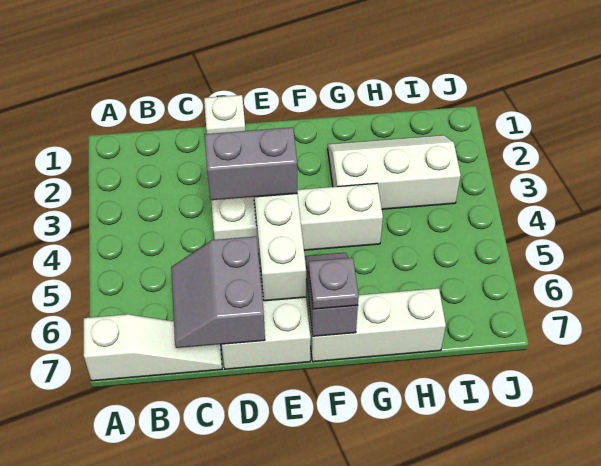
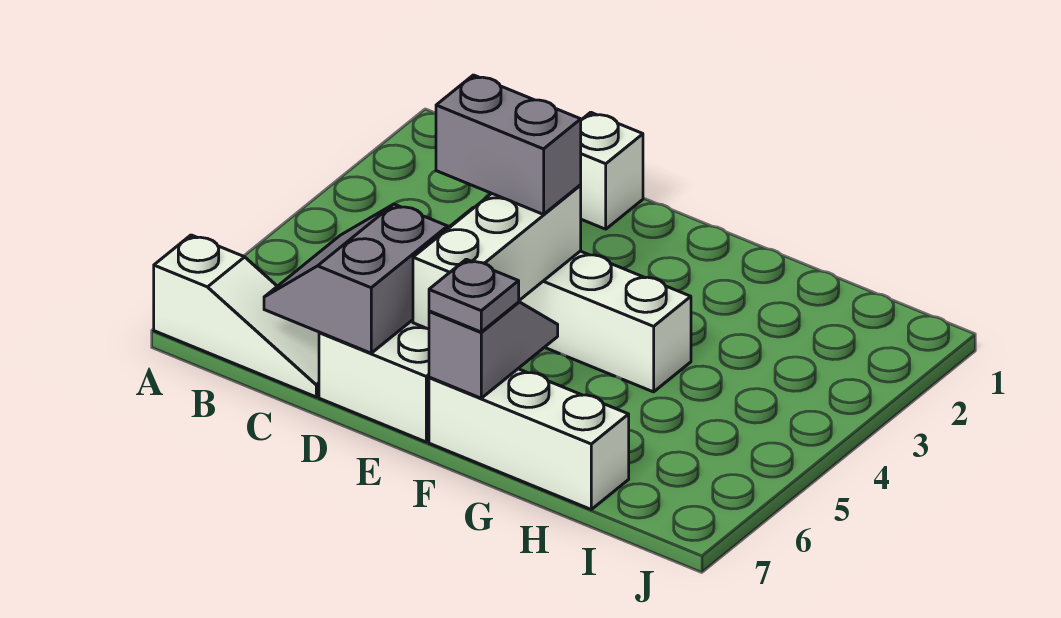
white 2x3 slope [328,135,461,209] -> none

